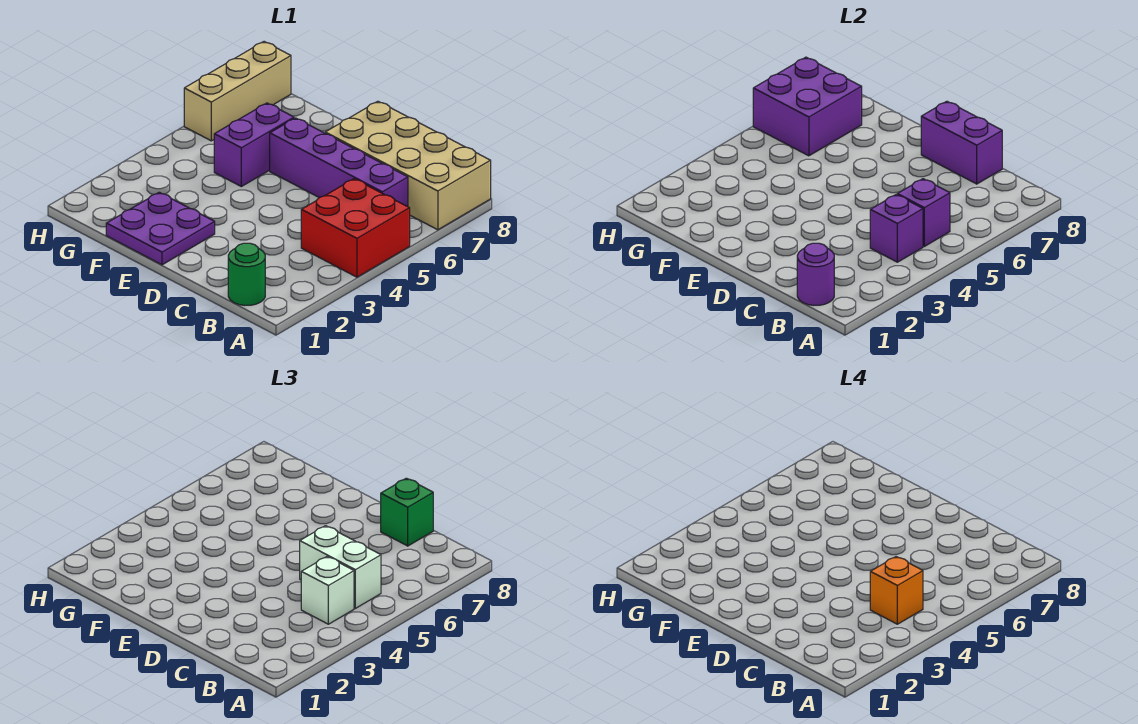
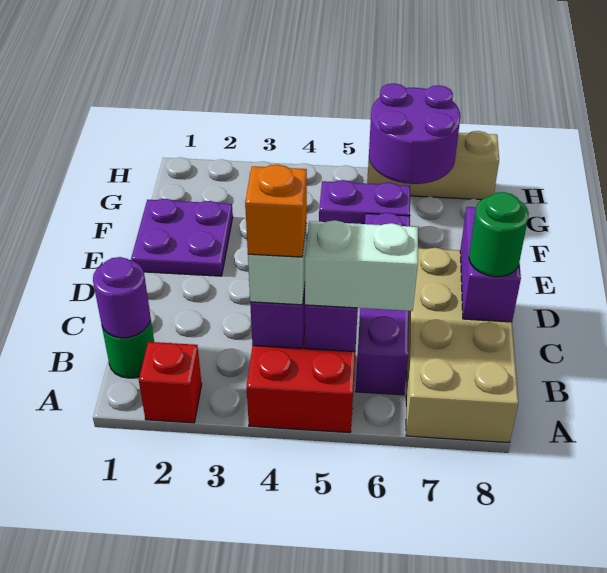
none -> red 1x1 brick [139,342,202,423]
white 1x2 brick [300,526,381,608] -> white 1x2 brick turned to [305,220,418,311]
green 1x1 brick [381,478,433,546] -> green 1x1 round brick [469,192,529,277]
purple 2x2 brick [753,57,862,156] -> purple 2x2 round brick [369,83,460,184]

